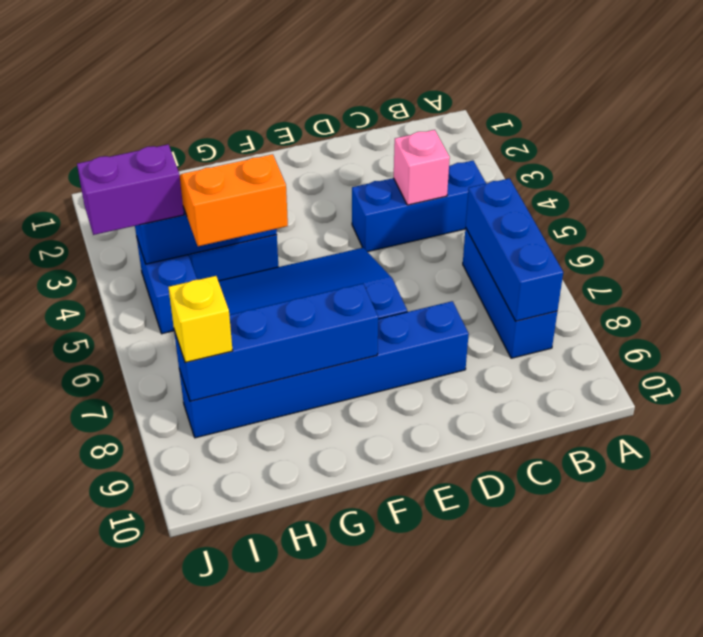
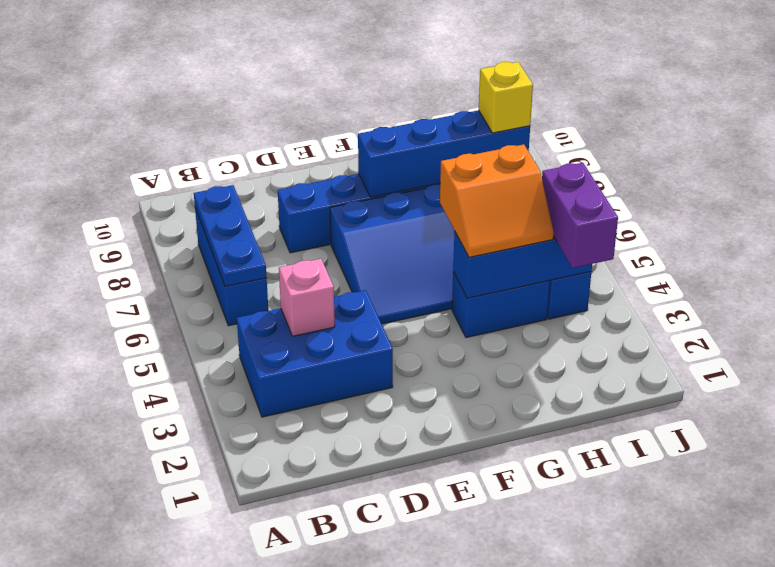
blue 1x3 brick [352,161,486,252] -> blue 2x3 brick [237,290,393,417]
blue 1x3 brick [466,178,563,321] -> blue 1x3 plate [194,185,267,286]
purple 1x2 brick [77,144,184,235] -> purple 1x2 brick turned to [542,163,618,268]

